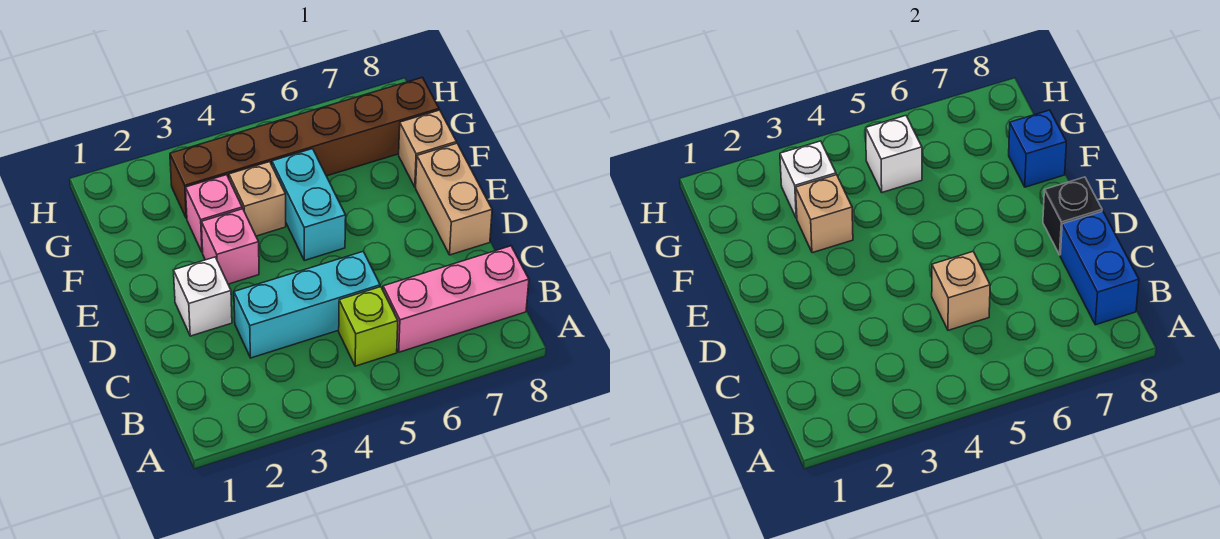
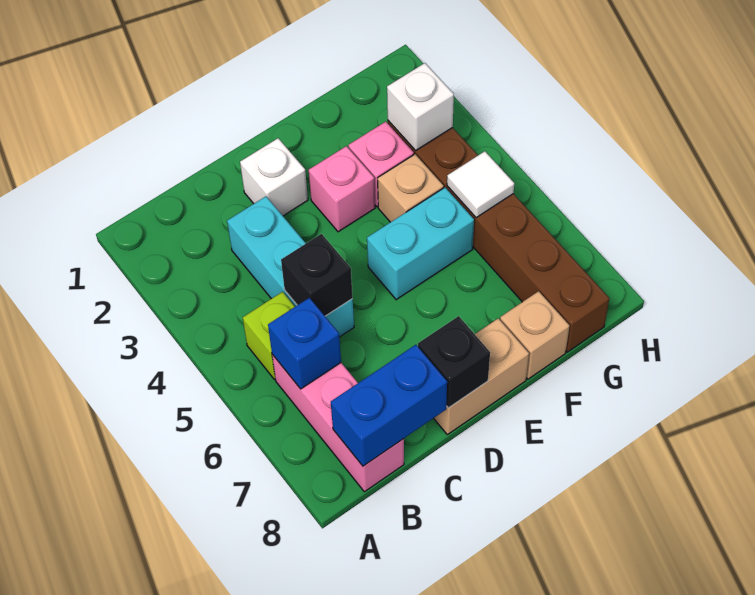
tan 1x1 brick [932,252,990,330] -> black 1x1 brick [281,234,353,316]
tan 1x1 brick [796,175,853,253] -> none
blue 1x1 brick [1009,110,1066,187] -> blue 1x1 brick moved to [268,298,341,389]
white 1x1 brick [866,116,922,192] -> white 1x1 tile [447,151,514,218]

